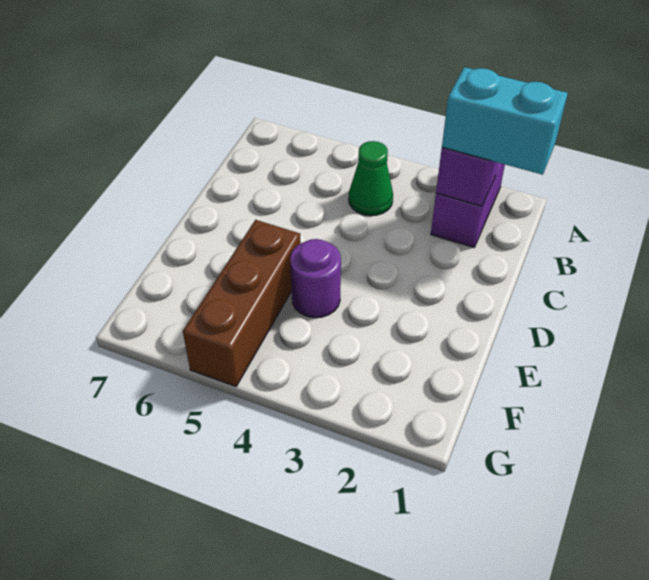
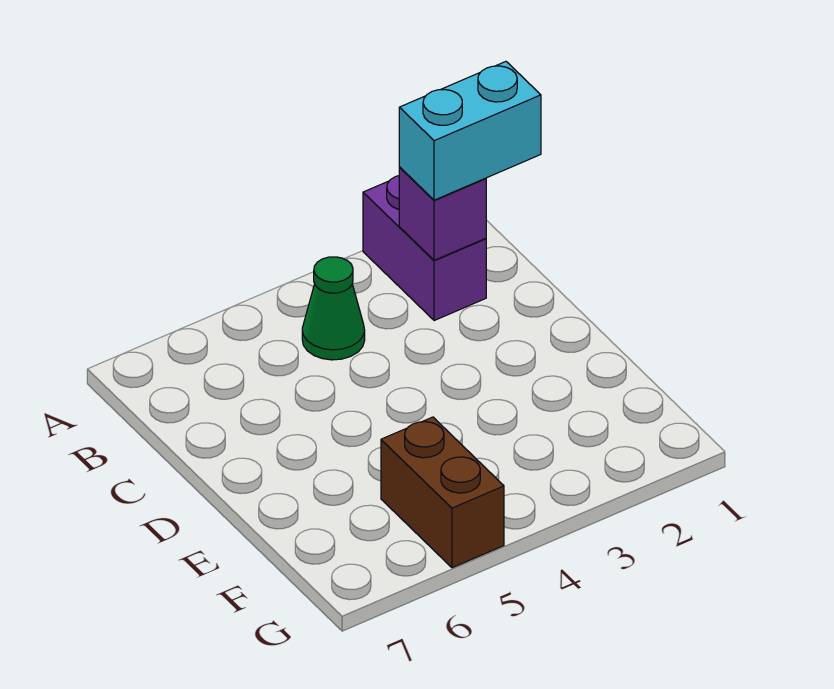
purple 1x1 round brick [290,239,341,318] -> none
brown 1x3 brick [183,220,301,386] -> brown 1x2 brick [381,417,504,568]

